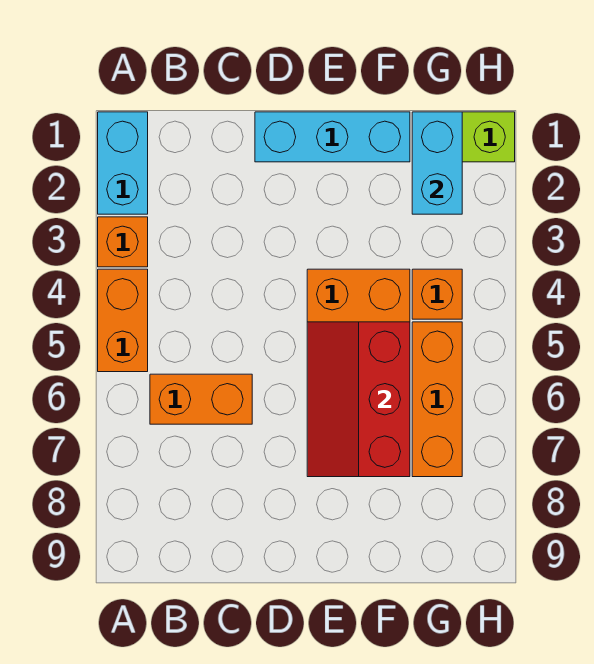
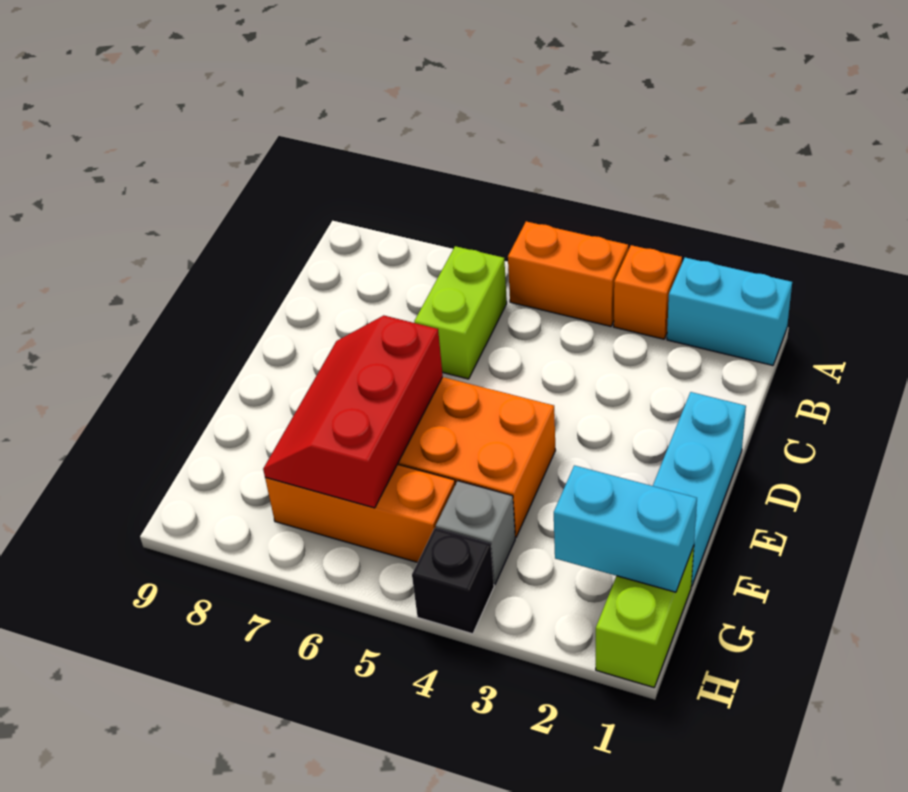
orange 1x2 brick [150,374,252,424] -> lime 1x2 brick [414,246,507,379]
red 2x3 slope [307,322,410,477] -> red 2x3 slope turned to [263,316,443,508]
orange 1x1 brick [412,269,462,319] -> grey 1x1 brick [436,481,515,585]
none -> black 1x1 brick [412,528,494,634]

